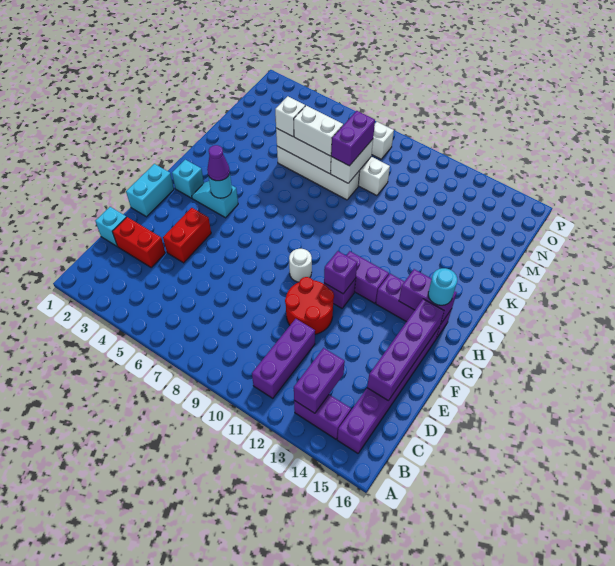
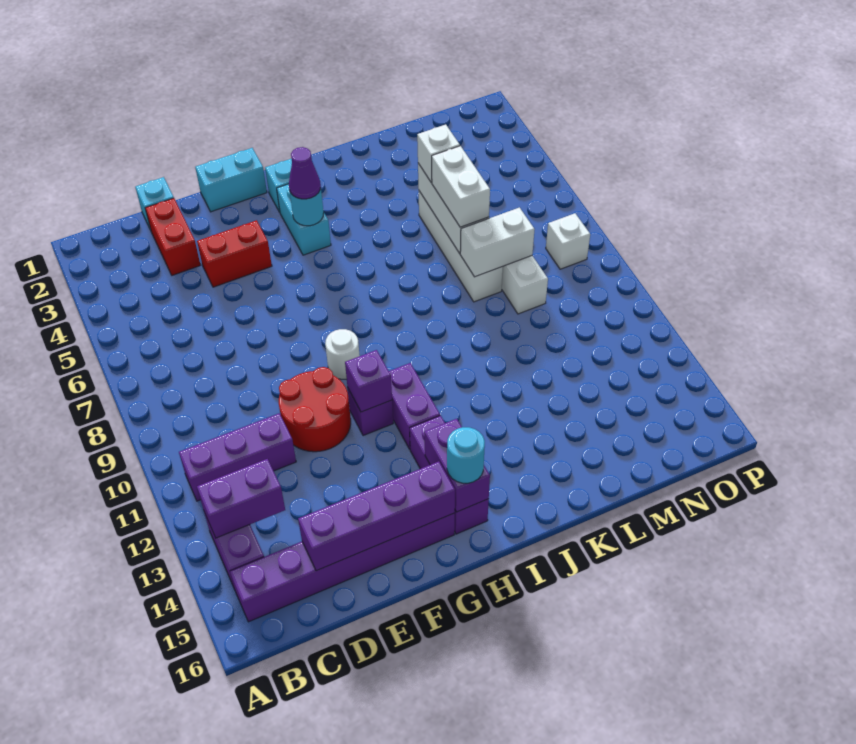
cyan 1x2 slope [192,181,238,218] -> cyan 1x2 brick [277,184,331,255]
purple 1x2 brick [331,111,375,166] -> none

